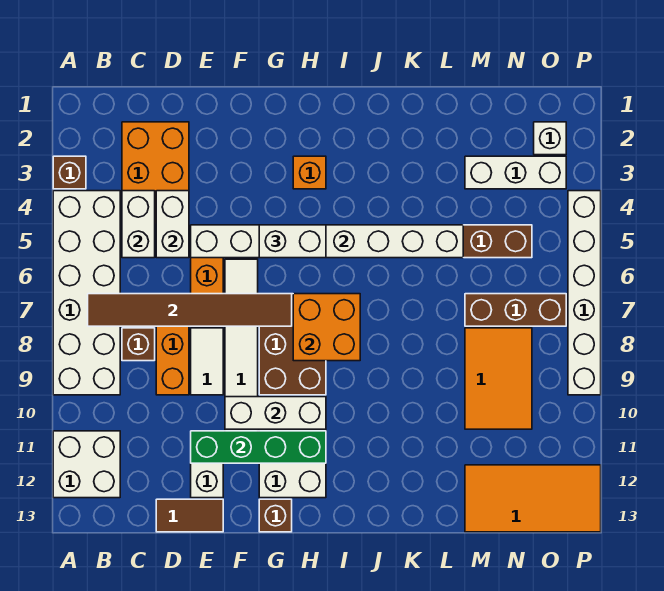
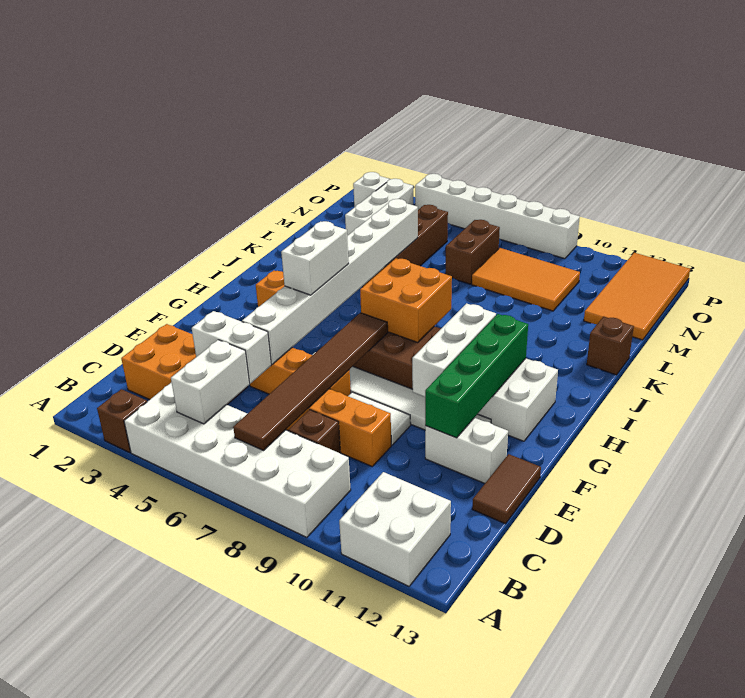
white 1x2 brick [122,191,155,258] -> white 1x2 brick turned to [171,340,249,424]
brown 1x1 brick [259,499,292,532] -> brown 1x1 brick moved to [587,316,634,375]
brown 1x3 brick [465,294,566,326] -> brown 1x2 brick [445,220,500,284]

